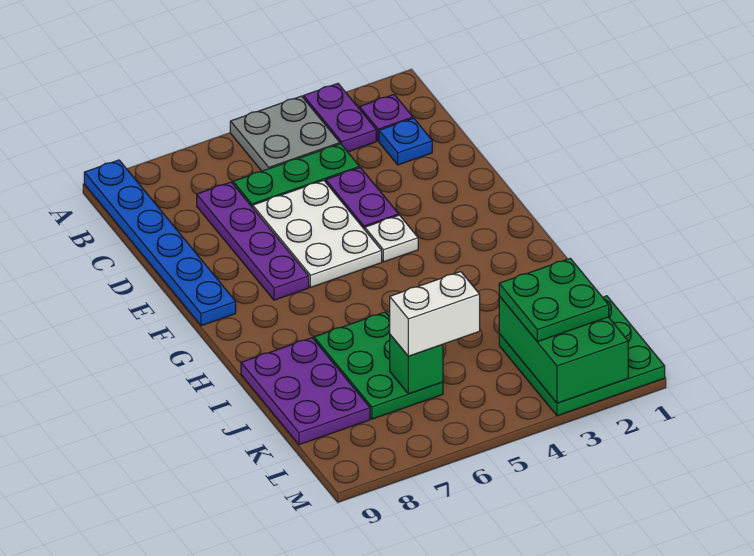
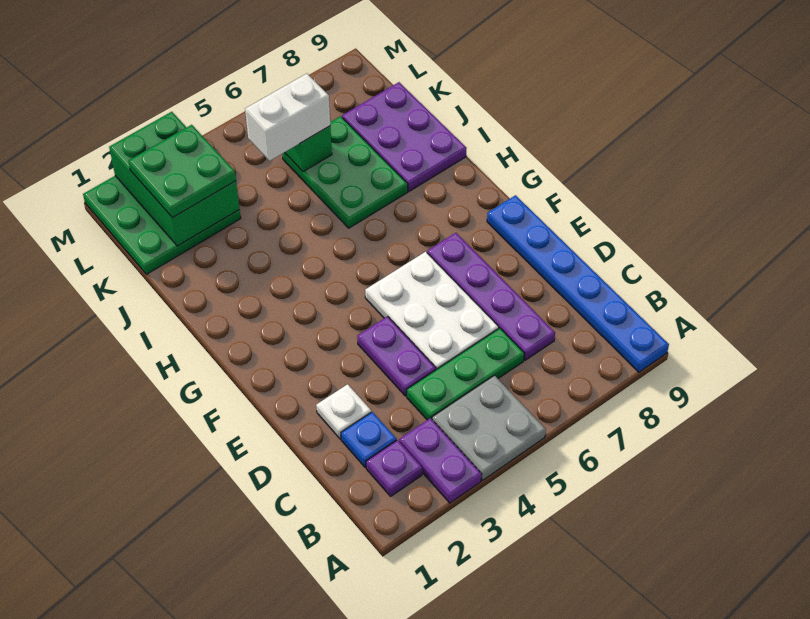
white 1x1 plate [365,215,418,262] -> white 1x1 plate moved to [316,384,371,439]

